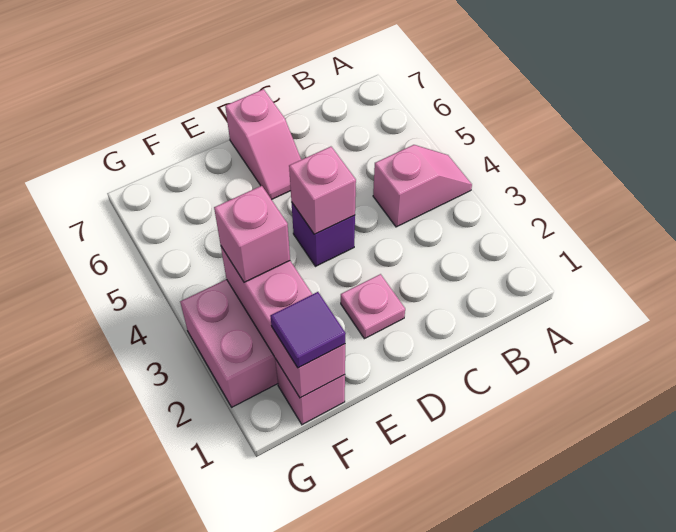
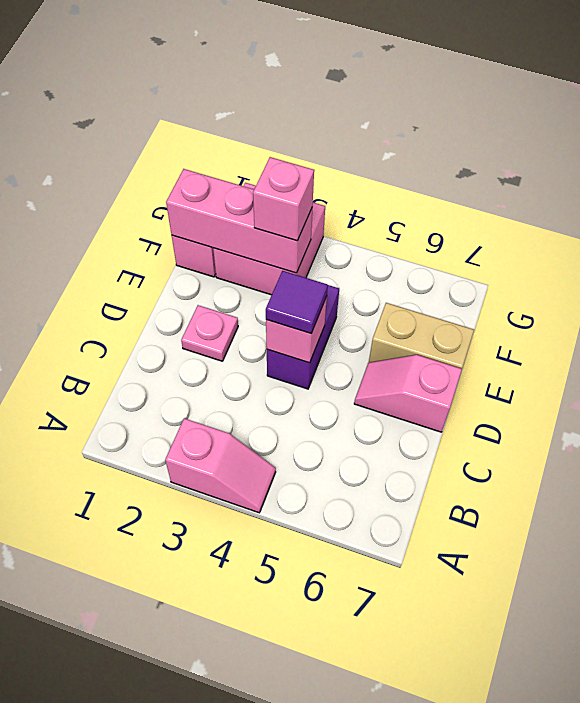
pink 1x2 slope [373,145,472,227] -> pink 1x2 slope turned to [165,418,276,513]
purple 1x1 brick [291,202,355,266] -> purple 1x2 brick [267,285,339,389]
none -> tan 1x2 brick [369,303,474,369]
purple 1x1 tile [270,292,346,368] -> purple 1x1 tile moved to [266,271,328,333]

